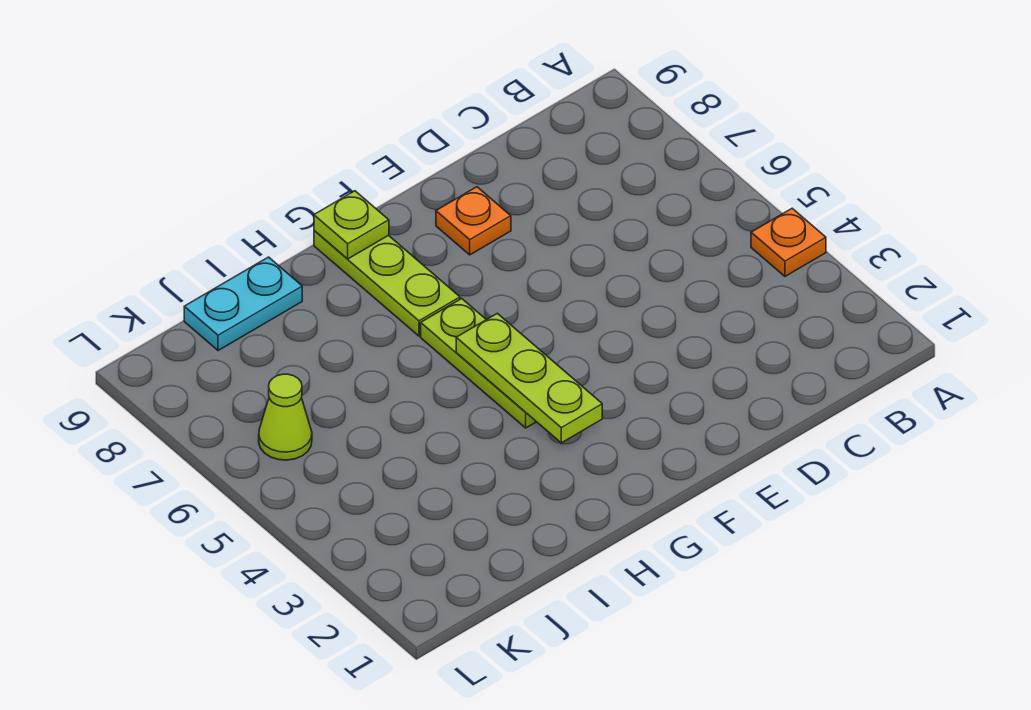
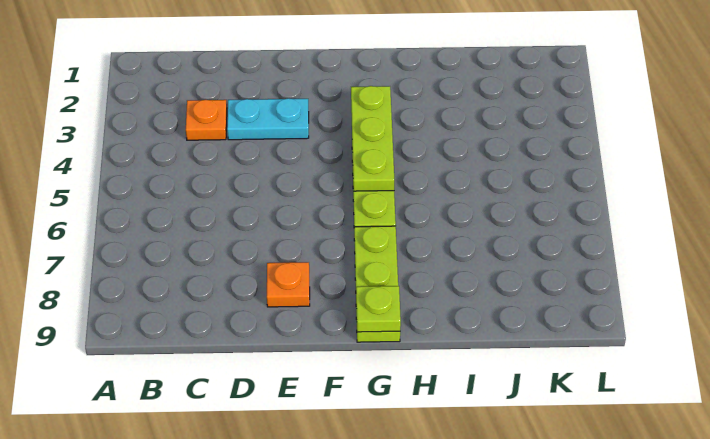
orange 1x1 plate [751,208,826,276] -> orange 1x1 plate moved to [186,100,227,140]
cyan 1x2 plate [184,257,302,351] -> cyan 1x2 plate moved to [227,98,309,140]
lime 1x1 cone [259,374,312,460] -> none

